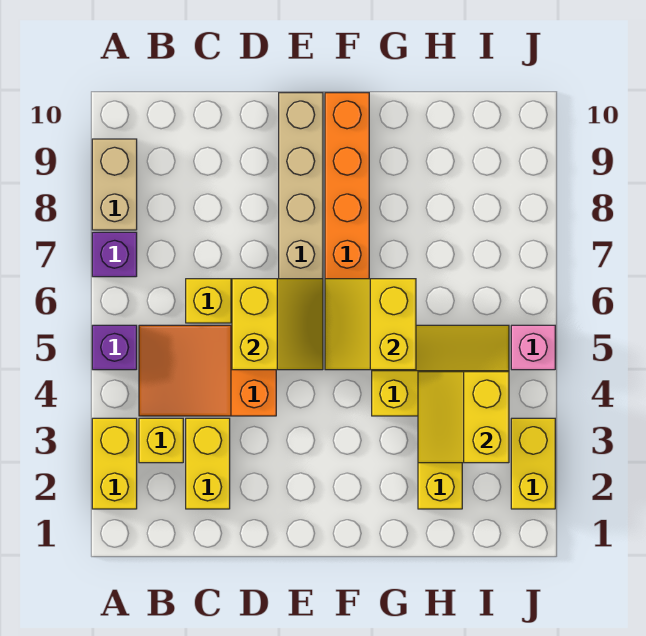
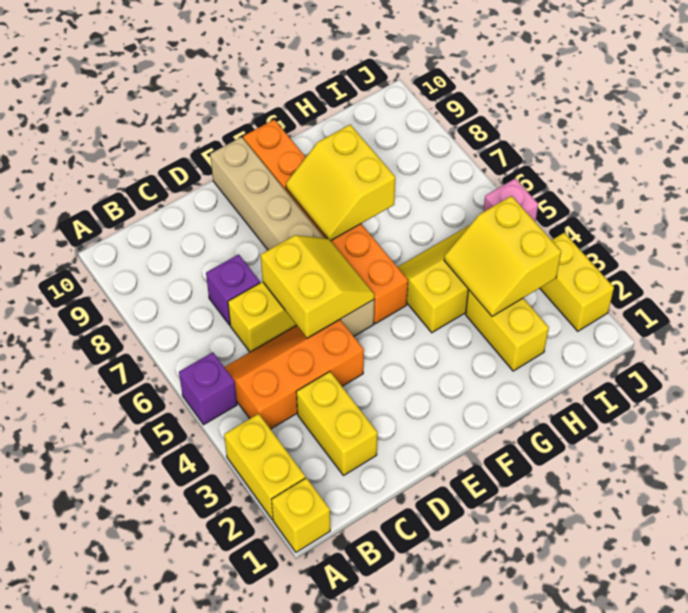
purple 1x1 brick [92,232,137,277] -> purple 1x1 brick moved to [206,254,260,325]
tan 1x2 brick [92,139,137,230] -> none
yellow 1x1 brick [139,418,183,463] -> yellow 1x1 brick moved to [271,478,330,552]
orange 2x3 slope [139,325,276,416] -> orange 2x3 slope turned to [225,320,364,429]
yellow 2x2 slope [325,279,416,370] -> yellow 2x2 slope moved to [286,125,395,241]

